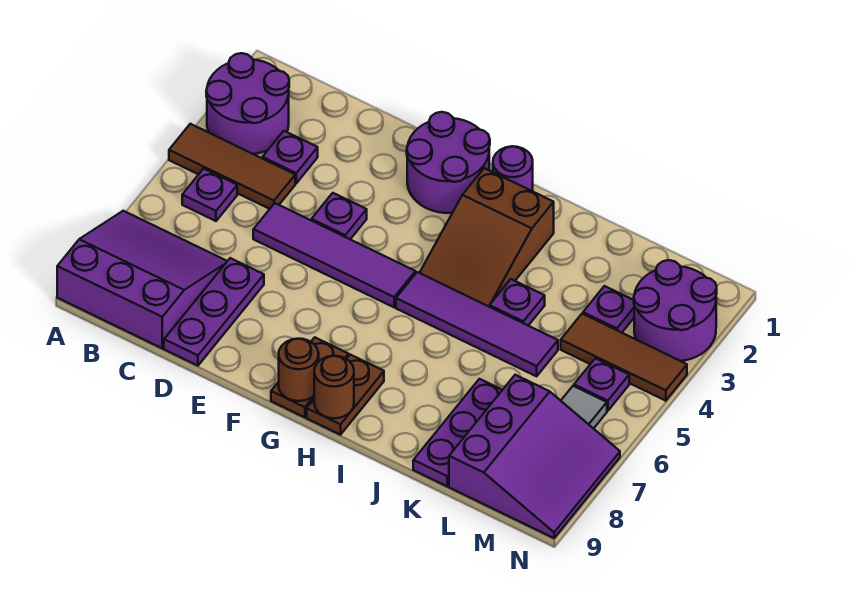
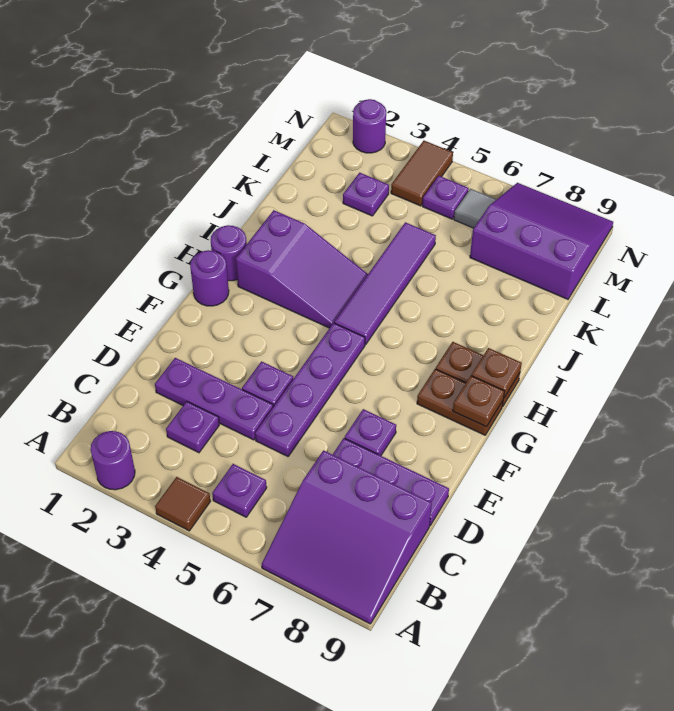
purple 2x2 round brick [206,53,289,154] -> purple 1x1 round brick [90,431,135,490]
brown 1x3 tile [169,124,295,209] -> brown 1x1 tile [155,477,211,531]
purple 3x3 slope [57,211,227,348] -> purple 3x3 slope turned to [262,450,432,624]
purple 1x4 tile [253,203,415,307] -> purple 1x4 plate [255,323,365,456]
purple 2x2 round brick [407,112,490,213] -> purple 1x1 round brick [190,250,229,306]
brown 1x1 round brick [279,339,319,401] -> brown 1x1 plate [453,376,504,427]
brown 2x3 slope [420,168,554,307] -> purple 2x3 slope [236,210,368,328]
brown 1x1 round brick [314,356,354,418] -> brown 1x1 plate [471,348,522,397]
purple 1x1 plate [490,279,545,326] -> purple 1x1 plate moved to [345,409,396,456]
purple 1x3 plate [413,379,502,486] -> purple 1x3 plate moved to [155,358,273,440]
brown 1x3 tile [561,314,687,401] -> brown 1x2 tile [391,141,453,206]
purple 2x2 round brick [634,260,717,361] -> purple 1x1 round brick [353,99,386,153]

